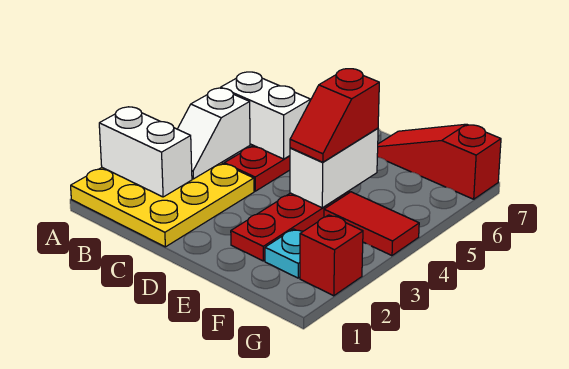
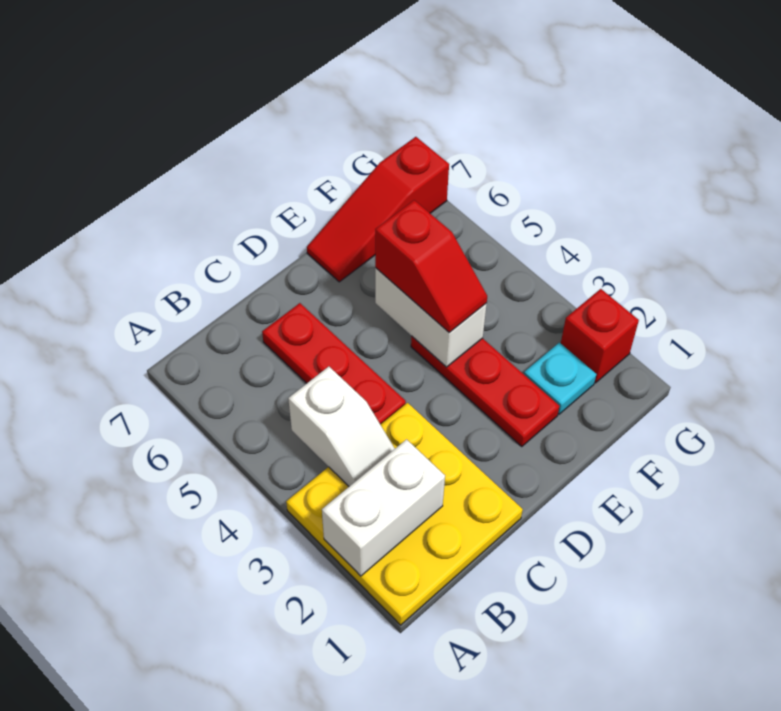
white 1x2 brick [221,72,311,159] -> none
red 1x2 tile [324,192,419,256] -> none

